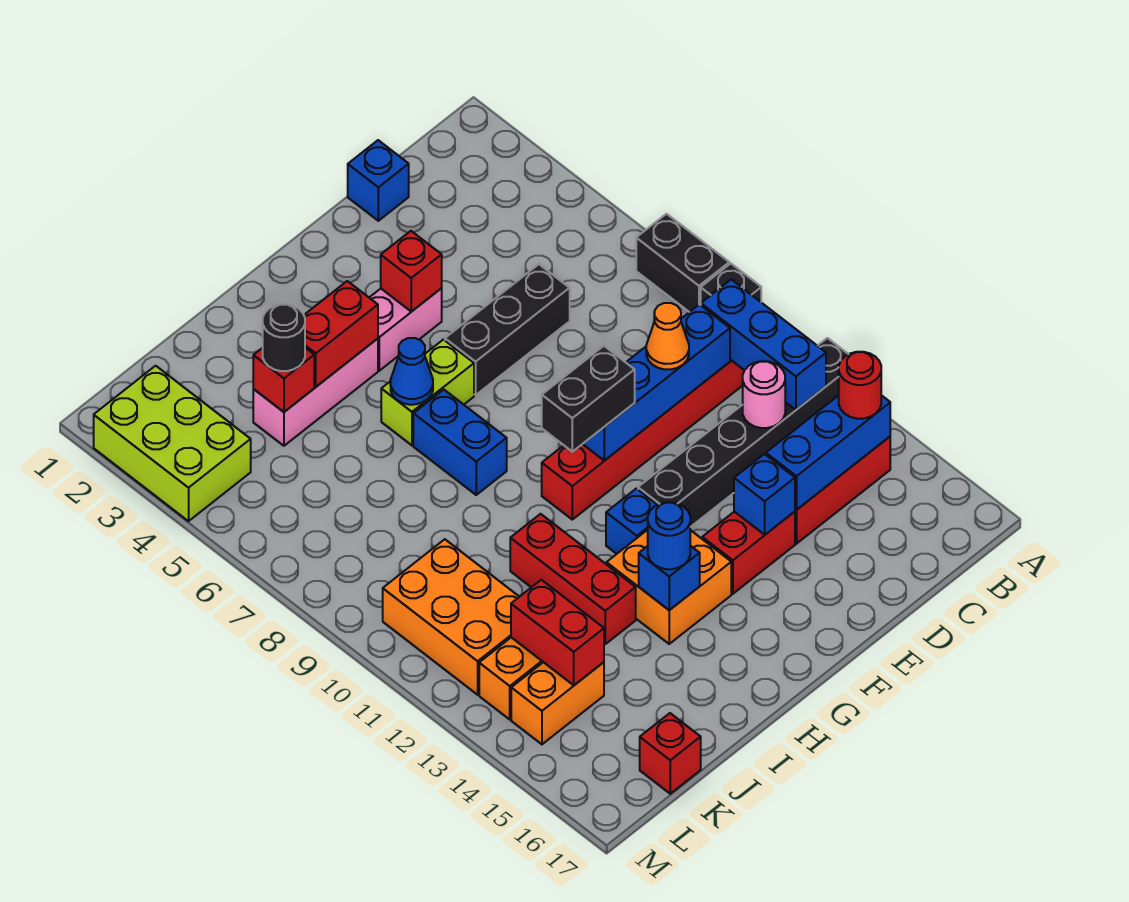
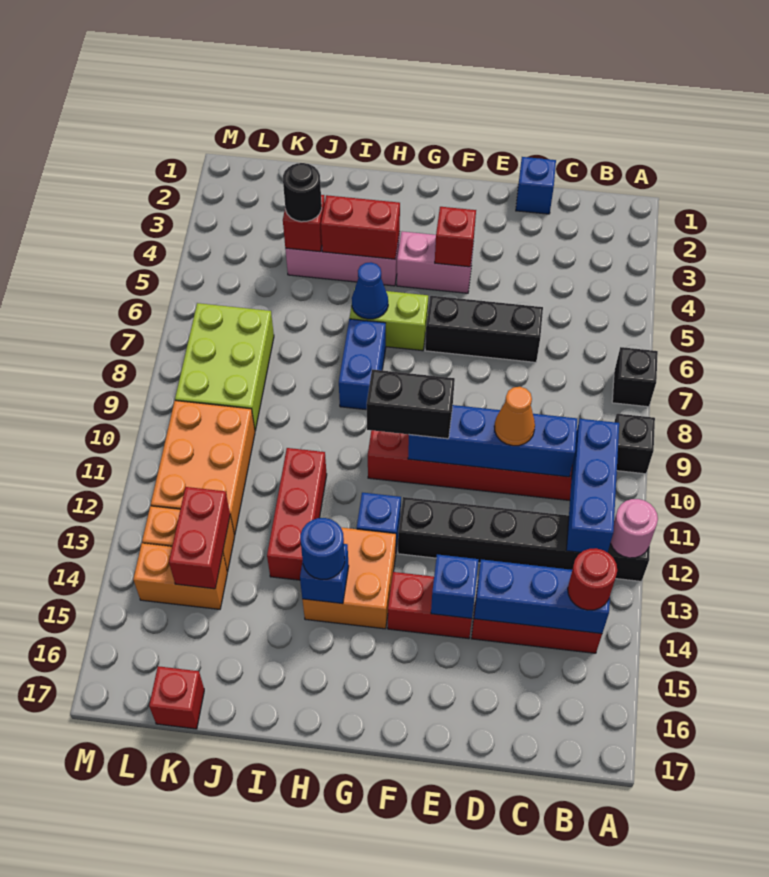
black 1x2 brick [636,214,729,312] -> black 1x1 brick [612,347,658,407]
pink 1x1 round brick [743,361,785,428] -> pink 1x1 round brick moved to [610,499,658,558]
lime 2x3 brick [94,366,251,521] -> lime 2x3 brick moved to [175,303,274,430]

